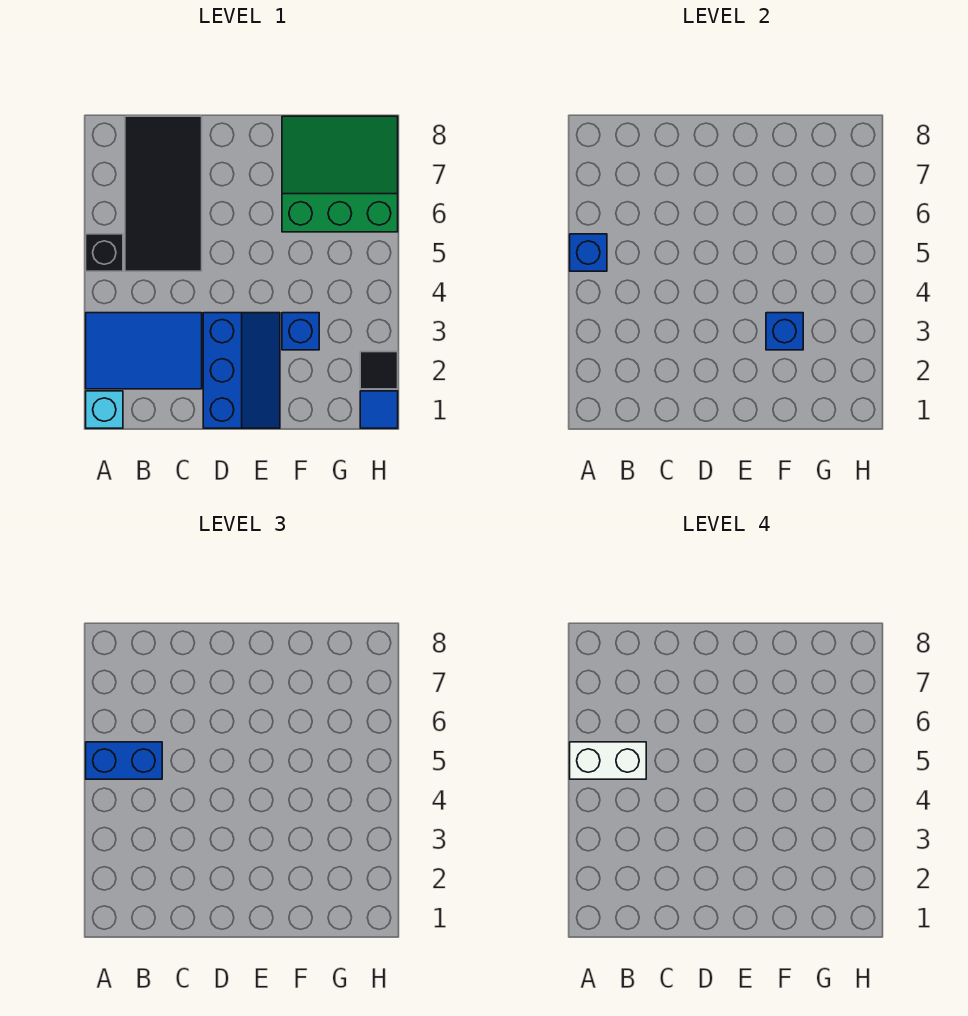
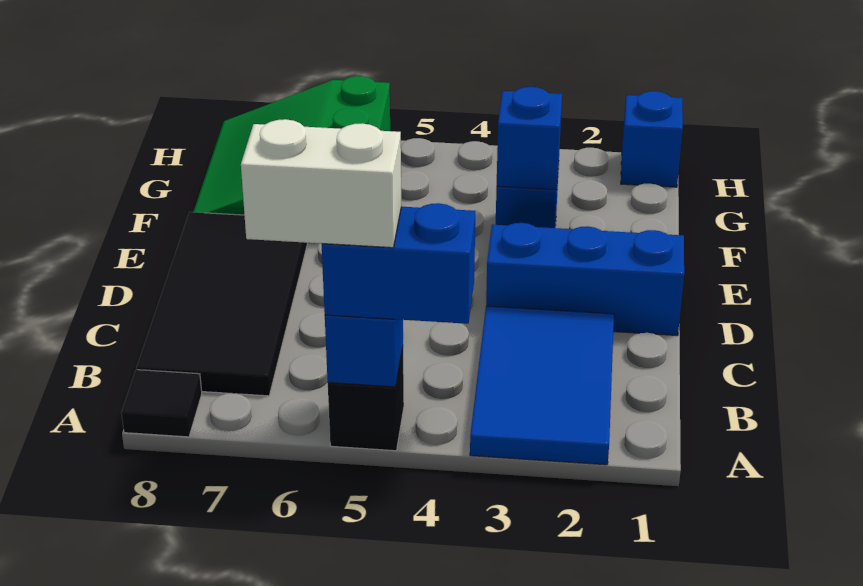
cyan 1x1 brick [86,391,123,428] -> none
blue 1x2 brick [86,742,162,779] -> blue 1x2 brick turned to [322,203,475,324]
white 1x2 brick [570,742,646,779] -> white 1x2 brick turned to [241,119,402,248]
black 2x4 tile [125,116,202,271] -> black 2x4 tile turned to [137,212,308,396]
blue 1x1 tile [360,391,398,428] -> blue 1x1 brick [621,91,683,187]
black 1x1 tile [360,352,398,389] -> black 1x1 tile moved to [121,370,202,437]

